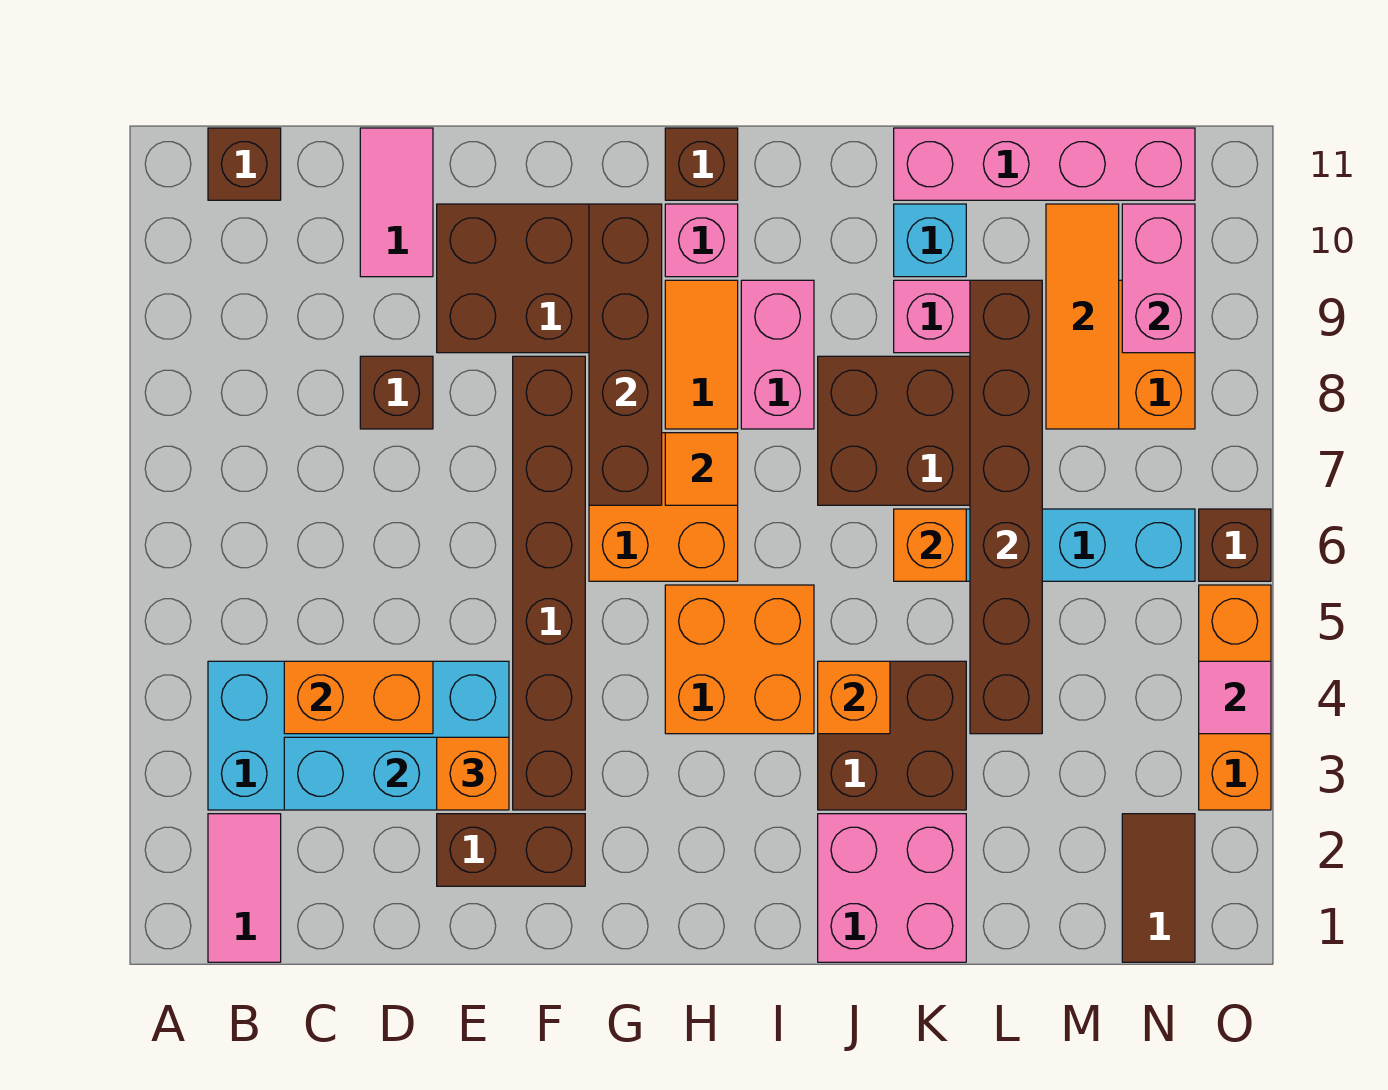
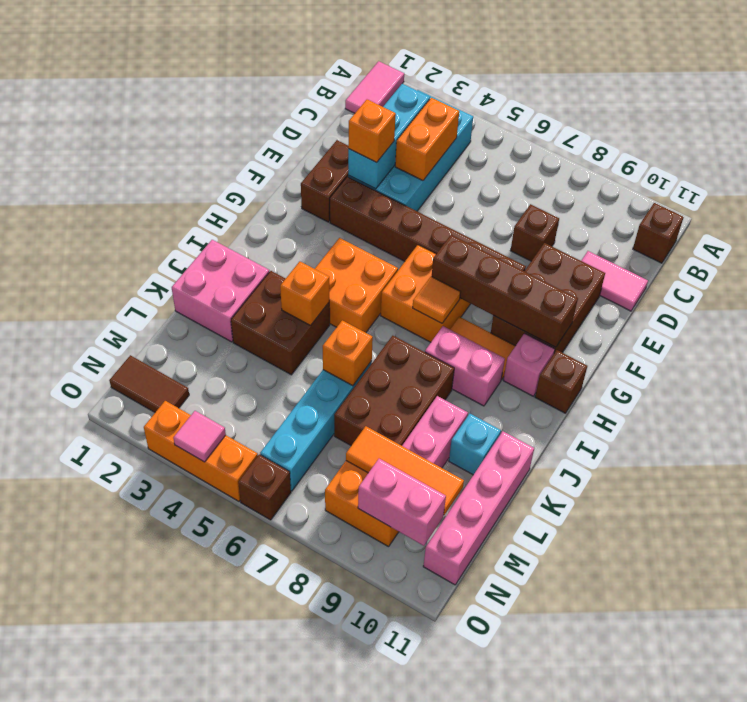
pink 1x2 tile [208,814,281,962] -> pink 1x2 tile turned to [345,61,404,113]
brown 1x6 brick [970,280,1042,734] -> none

